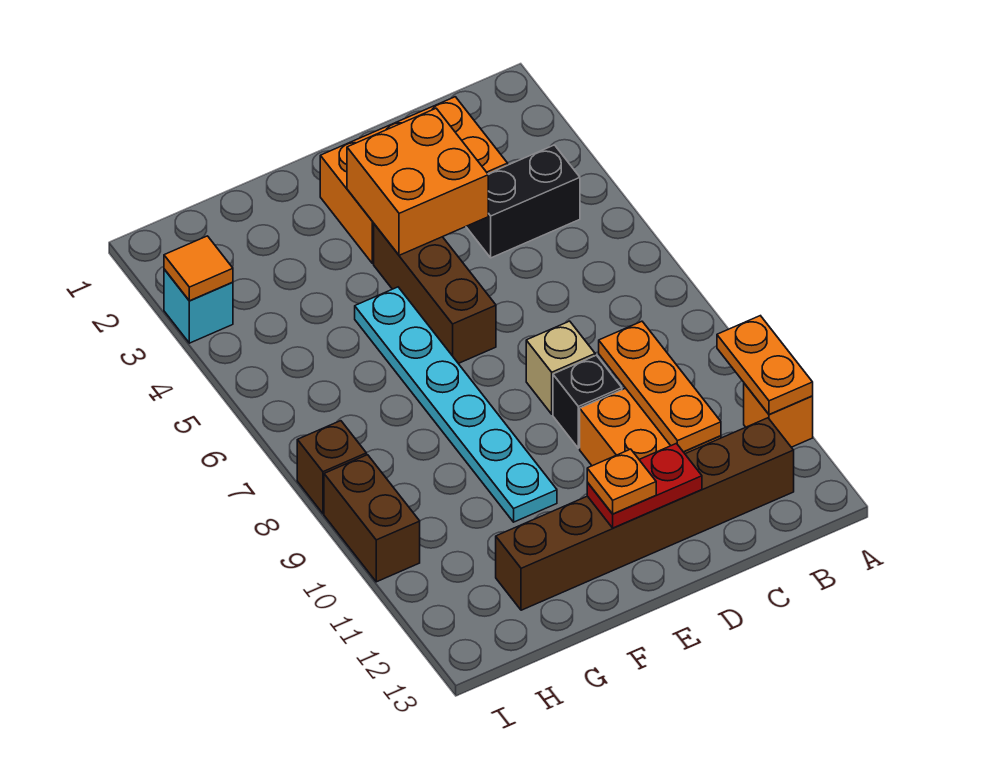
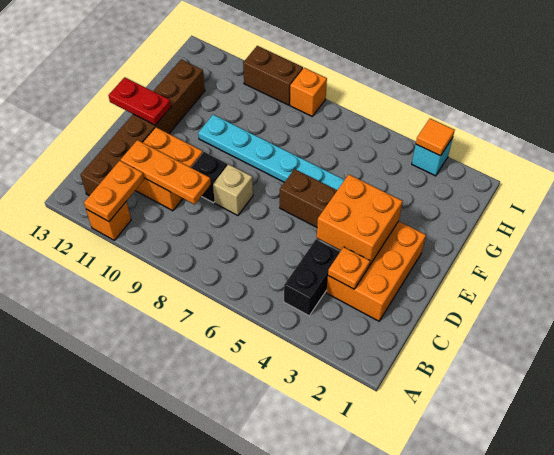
orange 1x2 plate [717,316,813,414] -> orange 1x2 plate turned to [84,161,144,222]
red 1x2 plate [587,443,702,528] -> red 1x2 plate turned to [108,77,171,125]
orange 1x1 plate [587,449,656,514] -> orange 1x1 plate moved to [328,247,370,289]
brown 1x1 brick [297,421,366,514] -> orange 1x1 brick [290,68,327,116]

